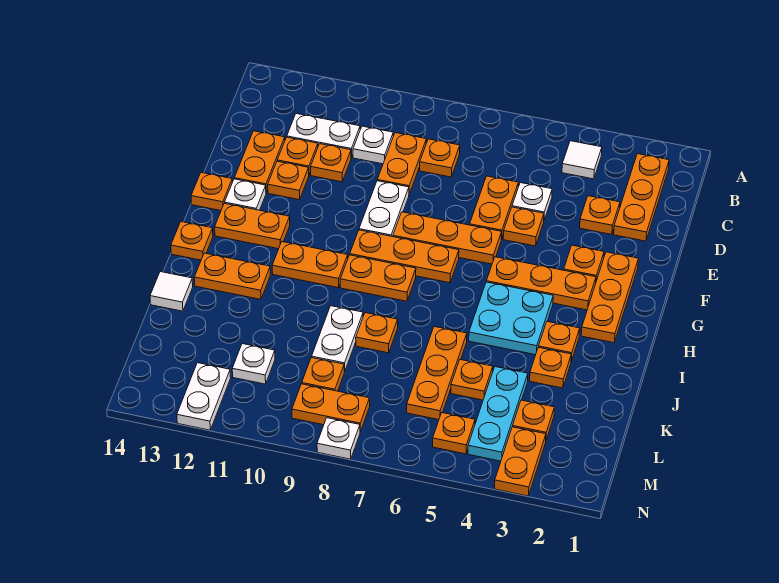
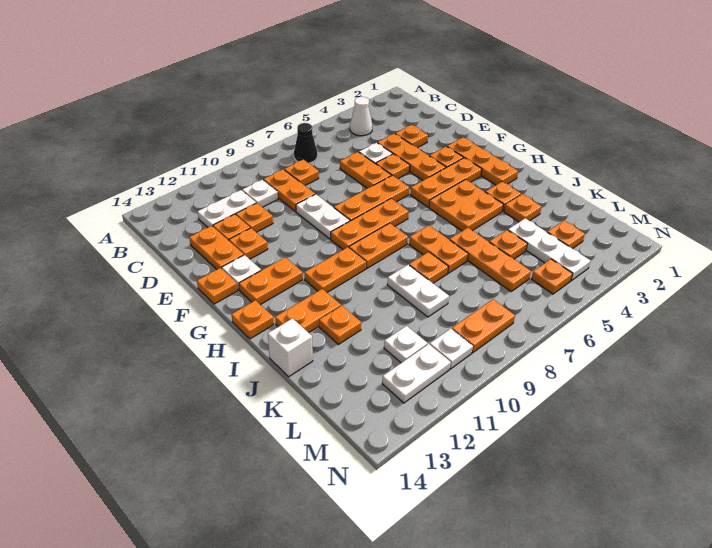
orange 1x3 plate [614,154,669,241] -> orange 1x3 plate moved to [377,134,446,181]
white 1x1 tile [562,141,602,179] -> white 1x1 cone [350,97,372,136]
none -> black 1x1 cone [294,123,317,163]
cyan 2x2 plate [469,282,553,355] -> orange 2x2 plate [429,180,504,231]
white 1x1 tile [150,272,193,311] -> white 1x1 brick [268,318,313,377]
cyan 1x3 plate [468,367,528,461] -> white 1x3 plate [508,218,591,281]
orange 1x1 plate [302,358,344,391] -> orange 1x1 plate moved to [319,306,361,344]
orange 1x2 plate [495,427,546,496] -> orange 1x2 plate moved to [409,225,468,273]
white 1x2 plate [177,363,231,430] -> white 1x2 plate turned to [382,344,451,403]
white 1x1 plate [317,418,360,459] -> white 1x1 plate moved to [430,329,473,369]

